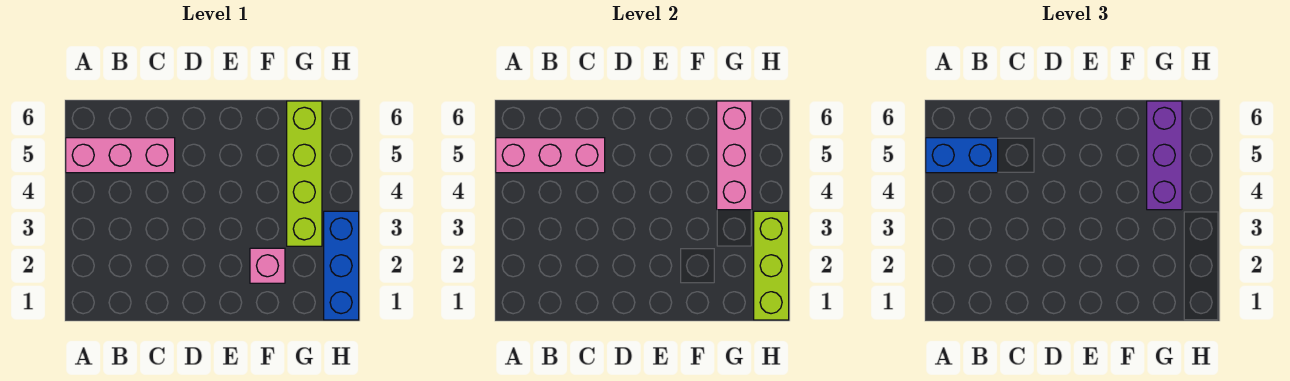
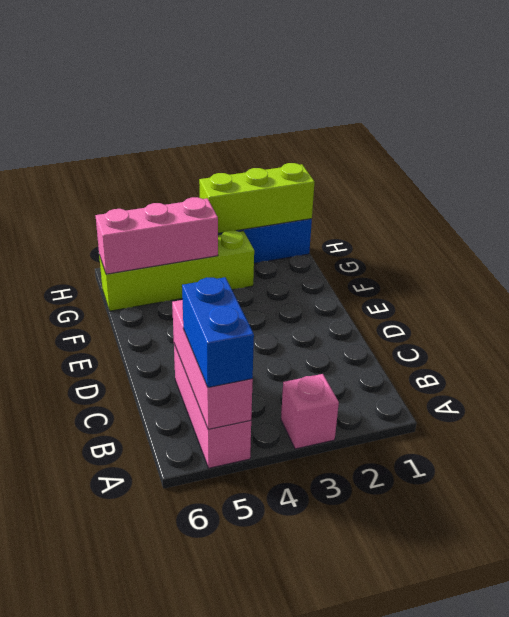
pink 1x1 brick [250,248,285,283] -> pink 1x1 brick moved to [281,374,339,449]
purple 1x3 brick [1147,101,1182,210] -> none

